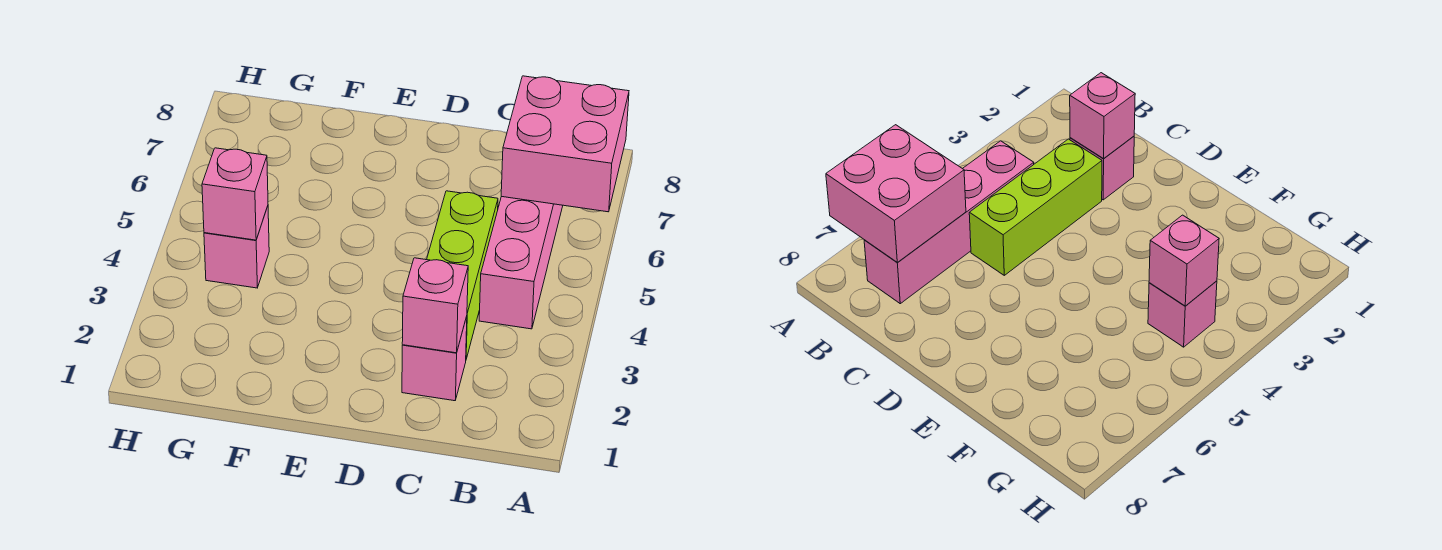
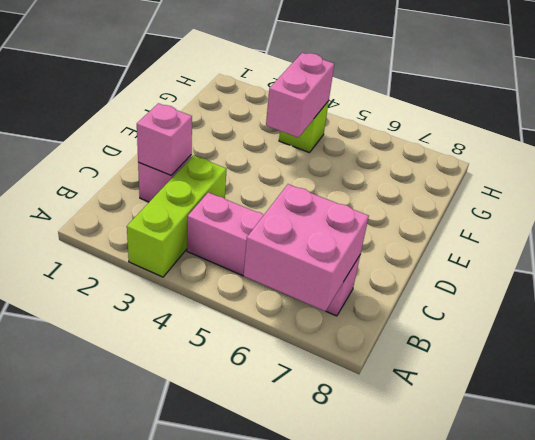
lime 1x3 brick [427,191,498,359] -> lime 1x3 brick turned to [127,155,227,277]
pink 1x1 brick [204,206,269,288] -> lime 1x1 brick [279,101,329,153]
pink 1x1 brick [202,148,268,240] -> pink 1x2 brick [266,53,334,138]

